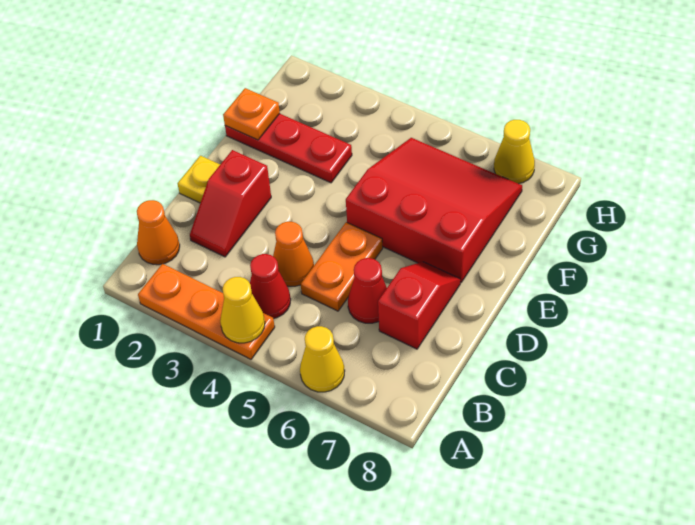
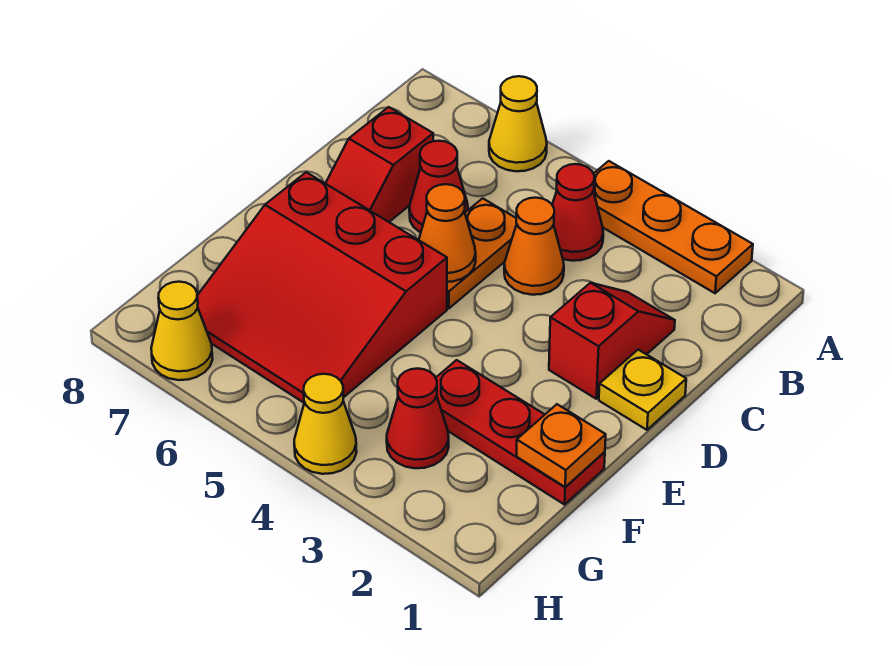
yellow 1x1 cone [220,277,265,343] -> yellow 1x1 cone moved to [294,374,357,474]
orange 1x1 cone [137,200,180,265] -> orange 1x1 cone moved to [419,184,476,282]
none -> red 1x1 cone [387,369,449,468]

